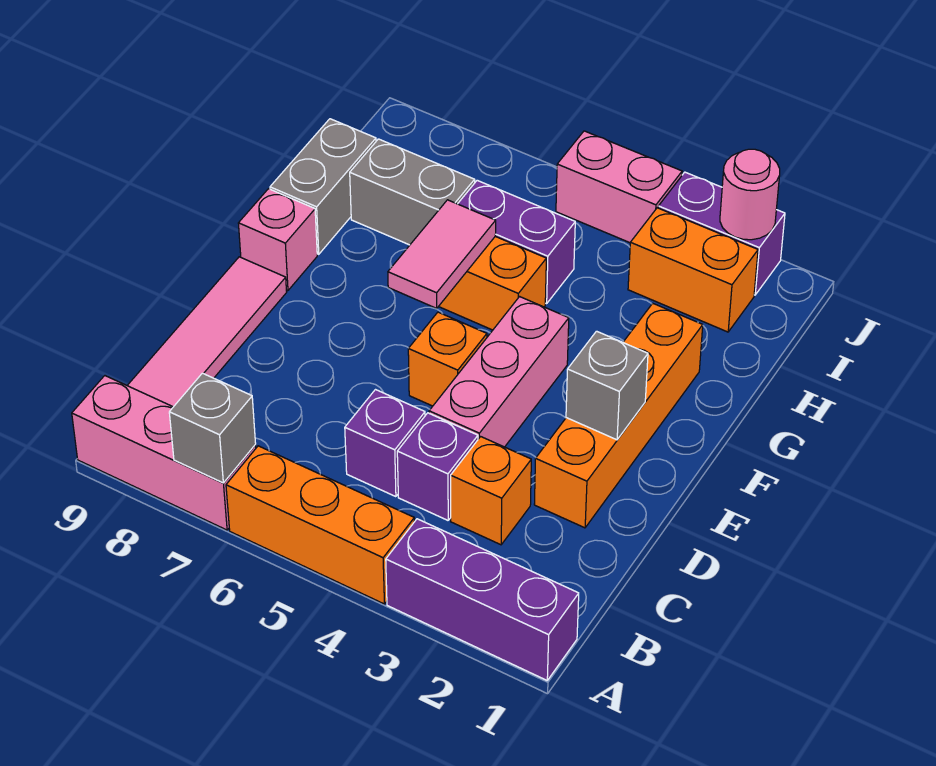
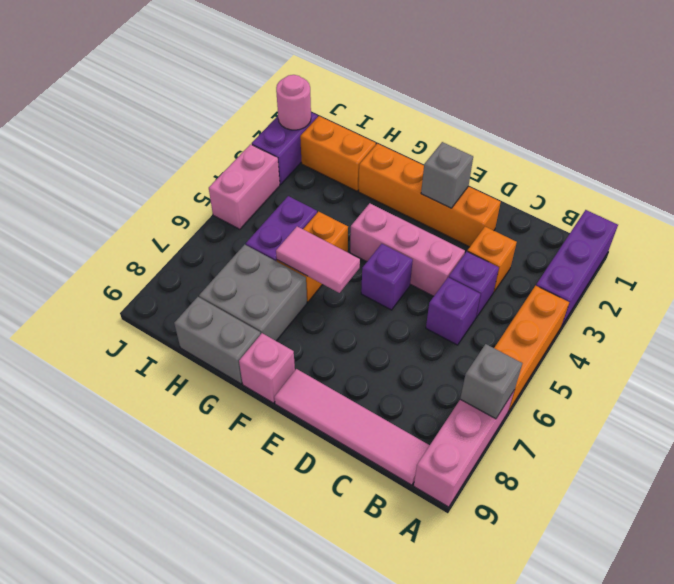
orange 1x1 brick [408,312,487,406] -> purple 1x1 brick [361,244,413,310]
grey 1x2 brick [350,139,475,245] -> grey 2x2 brick [199,245,307,341]
orange 1x2 brick [628,208,758,332] -> orange 1x2 brick turned to [300,116,376,191]

